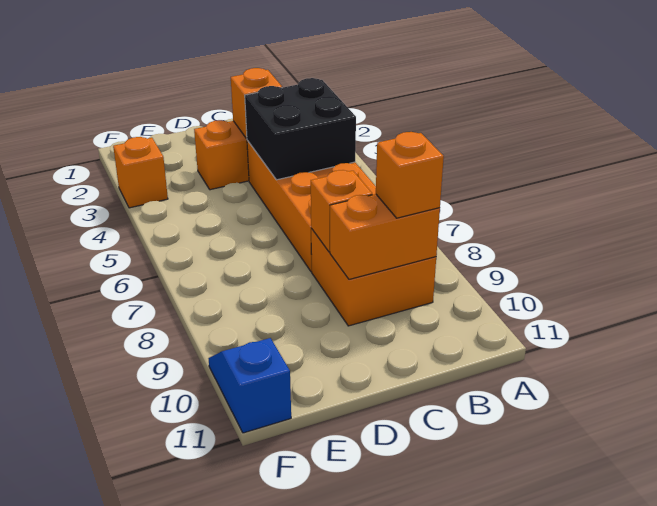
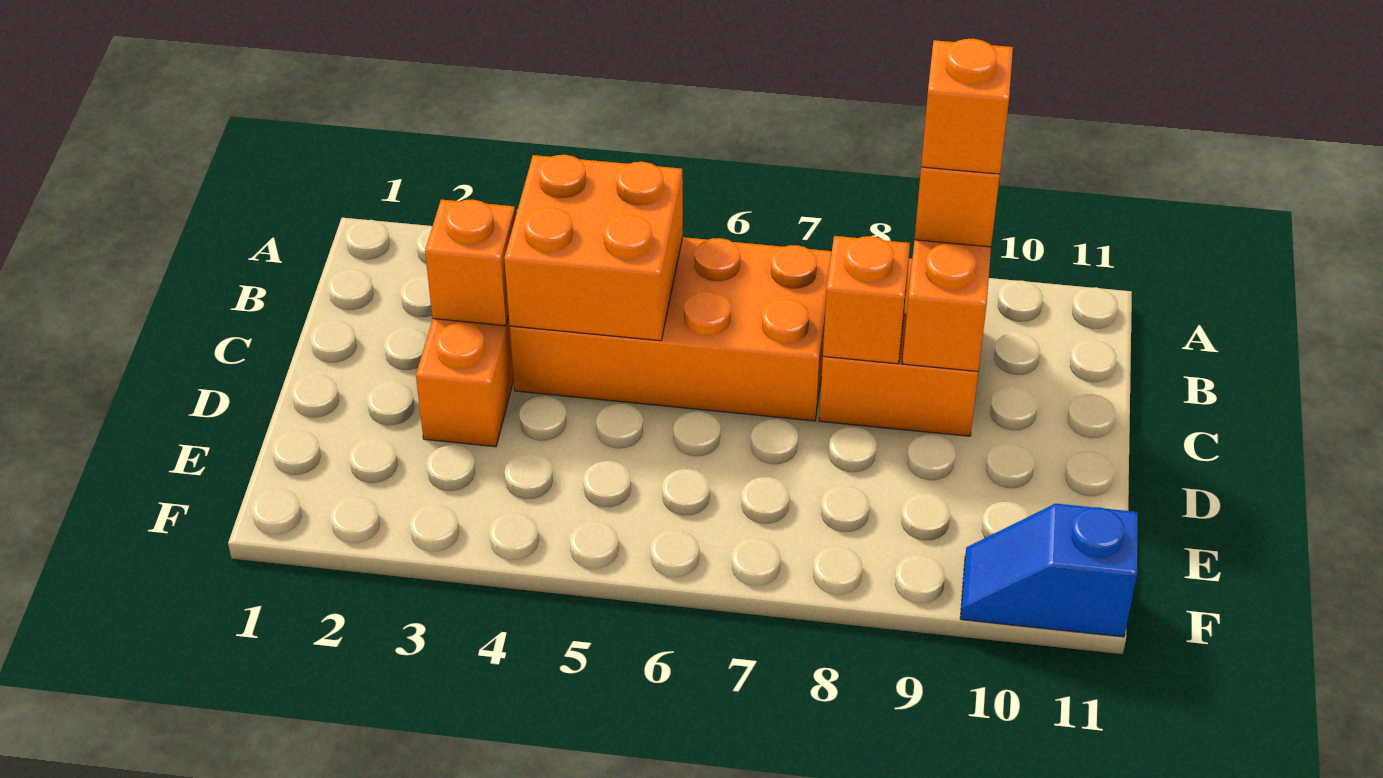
black 2x2 brick [245,78,356,180] -> orange 2x2 brick [504,155,683,341]
orange 1x1 brick [113,137,168,208] -> orange 1x1 brick moved to [921,39,1013,174]

